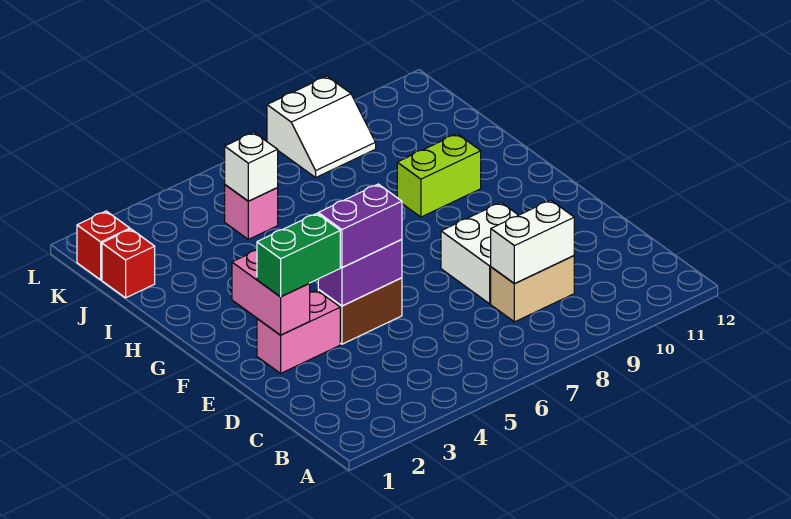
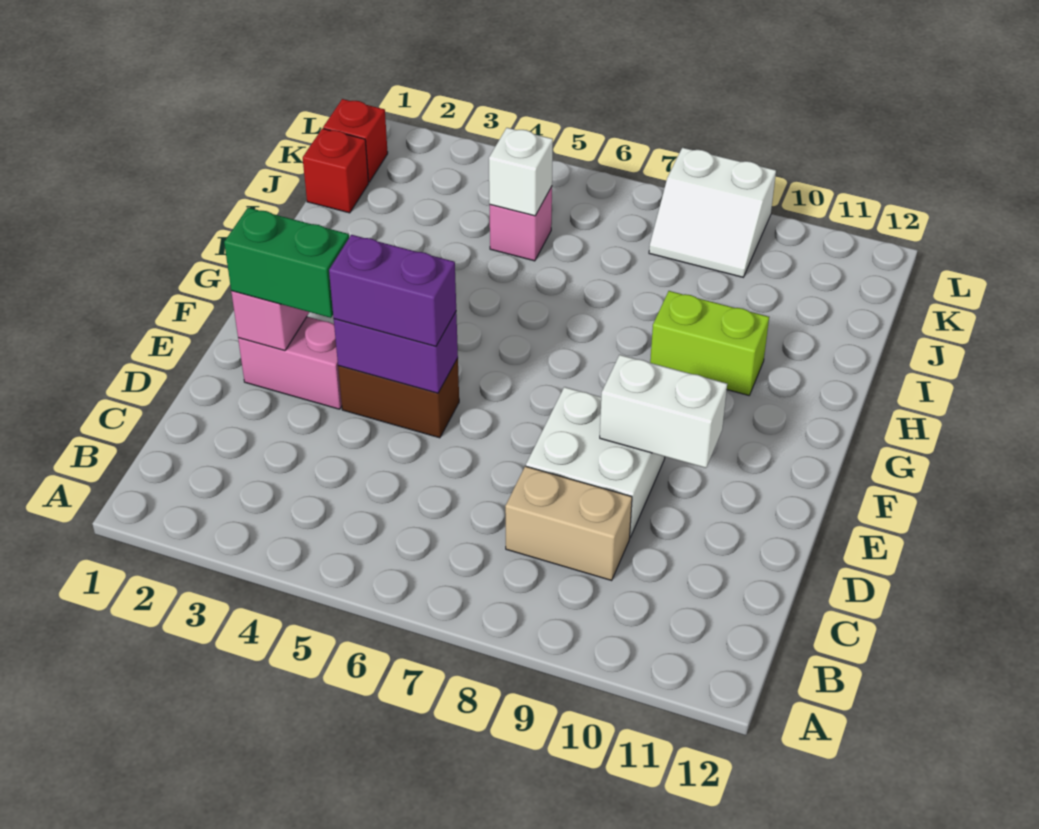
white 1x2 brick [491,200,574,284] -> white 1x2 brick moved to [600,355,727,468]

